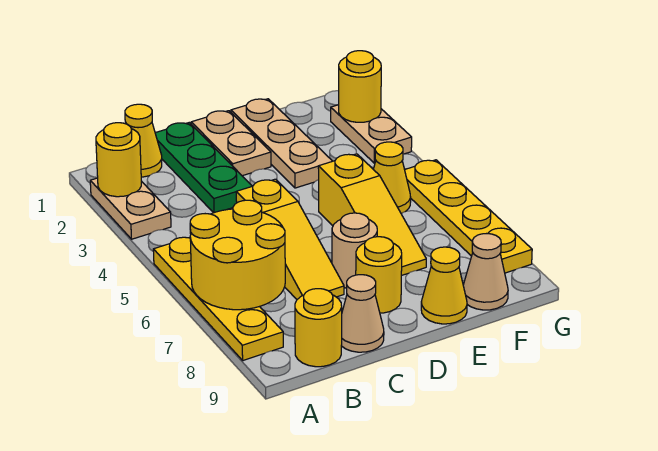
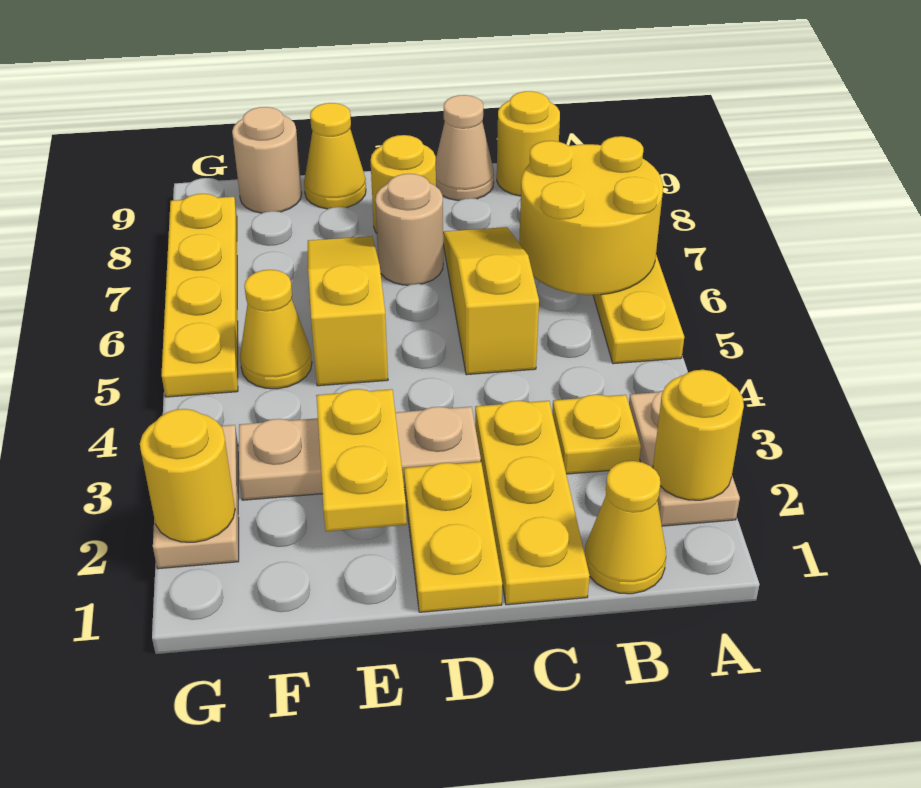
none -> yellow 1x1 plate [552,394,641,474]
green 1x3 plate [155,122,252,213] -> yellow 1x3 plate [475,400,590,605]
tan 1x2 plate [191,111,271,176] -> yellow 1x2 plate [404,462,502,612]
tan 1x3 plate [231,99,332,188] -> tan 1x3 plate turned to [239,407,481,500]
none -> yellow 1x2 plate [316,389,407,531]
tan 1x1 cone [463,234,508,310] -> tan 1x1 round brick [232,107,302,213]

